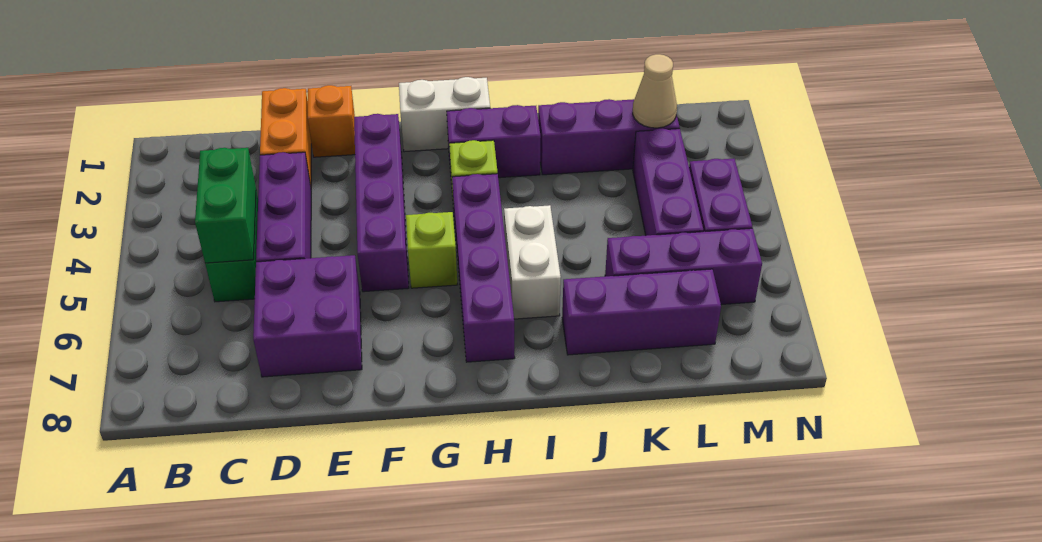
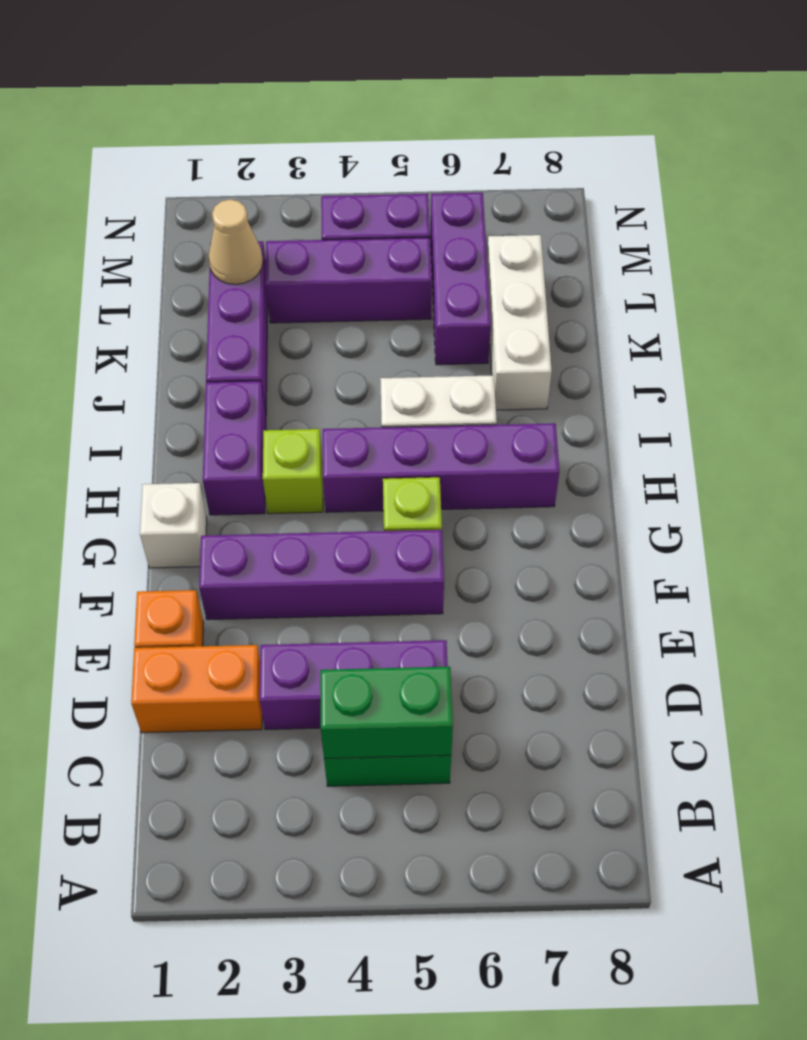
purple 2x2 brick [253,255,362,377] -> none
white 1x2 brick [399,77,490,152] -> white 1x1 brick [140,483,207,568]
purple 1x3 brick [562,269,721,355] -> white 1x3 brick [487,235,552,410]

